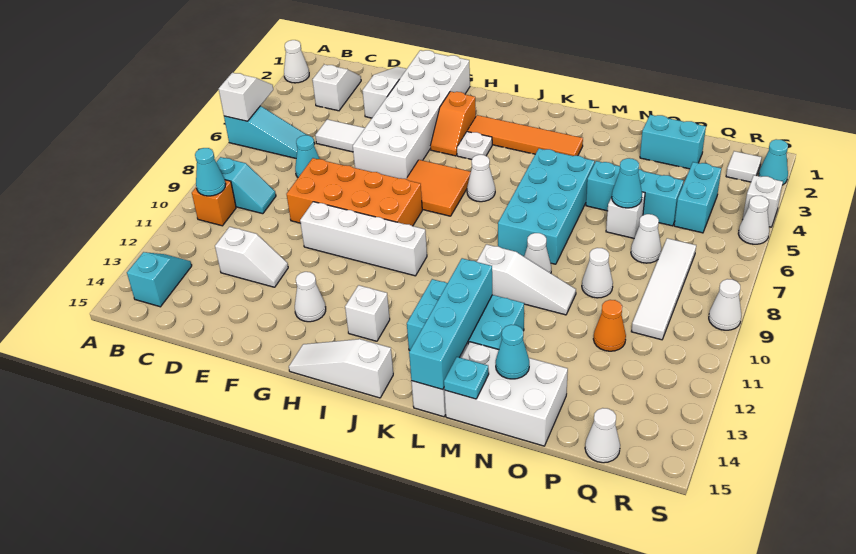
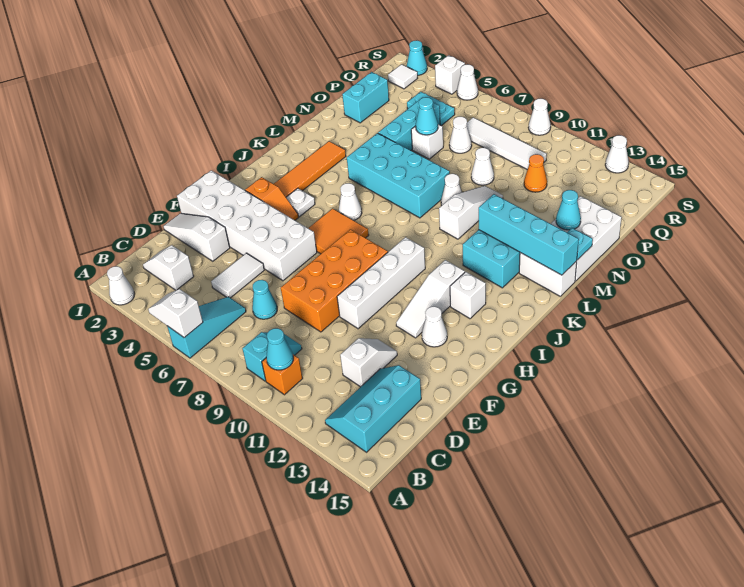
cyan 1x2 slope [127,252,192,307] -> cyan 2x3 slope [325,365,421,452]
white 1x3 slope [289,339,393,398] -> white 1x3 slope moved to [396,260,465,338]
cyan 1x2 brick [674,162,721,233] -> cyan 1x2 plate [407,92,455,126]
white 1x1 cone [585,408,620,463] -> white 1x1 cone moved to [605,135,629,173]

